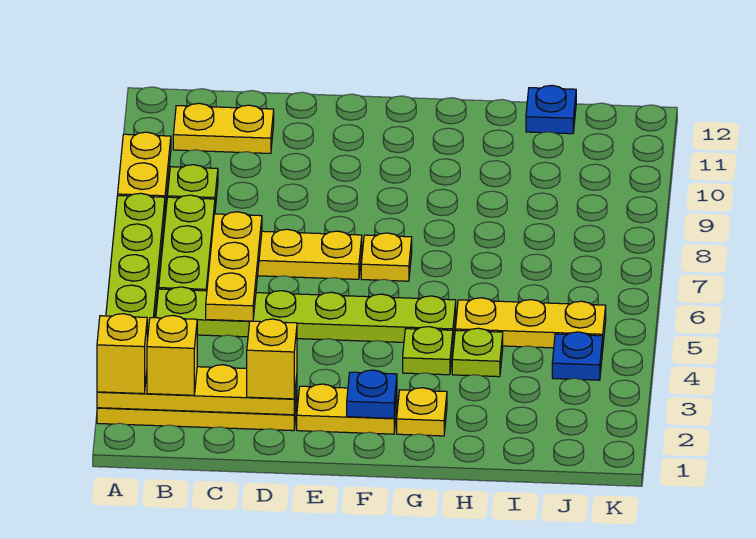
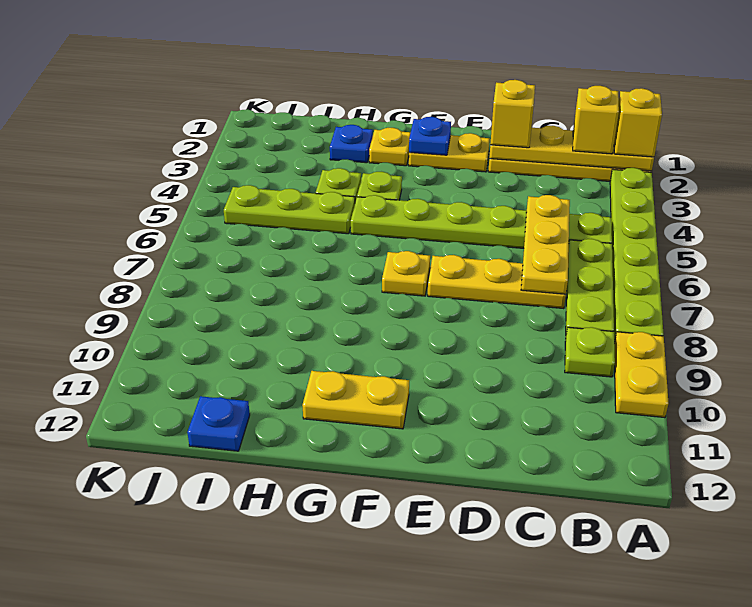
yellow 1x2 plate [173,103,274,154] -> yellow 1x2 plate moved to [302,371,409,429]
yellow 1x3 plate [455,298,606,348] -> lime 1x3 plate [224,185,355,234]
blue 1x1 plate [552,332,603,380] -> blue 1x1 plate moved to [330,125,373,163]

